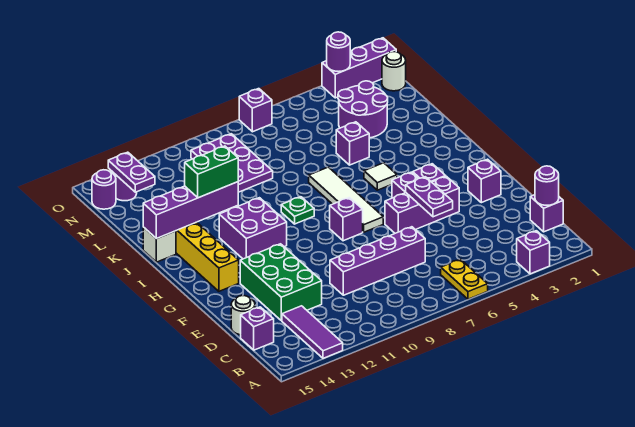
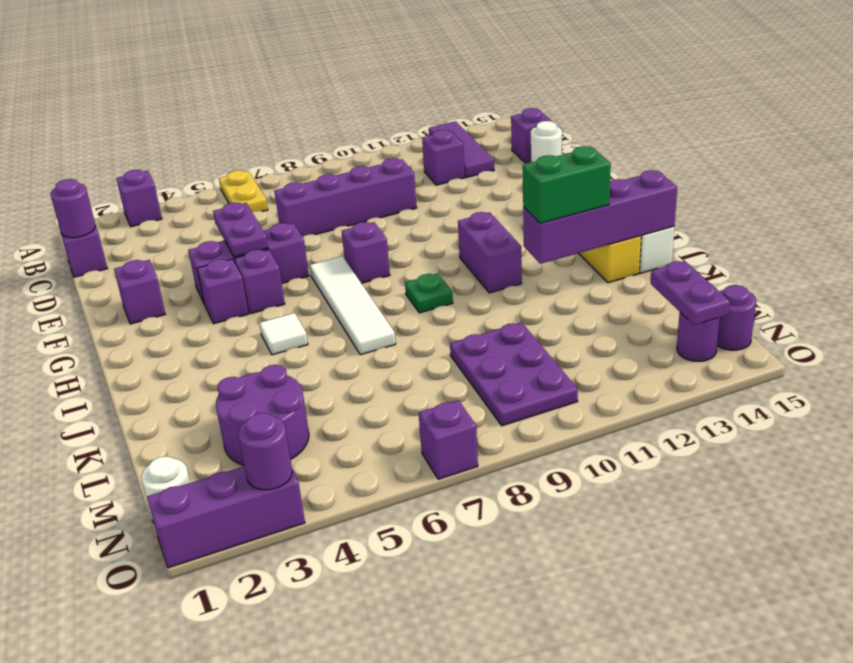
green 2x3 brick [240,244,322,321] -> none
purple 2x2 brick [219,198,287,259] -> purple 1x2 brick [458,212,522,293]
purple 1x1 brick [336,122,369,165] -> purple 1x1 brick moved to [422,130,465,185]

